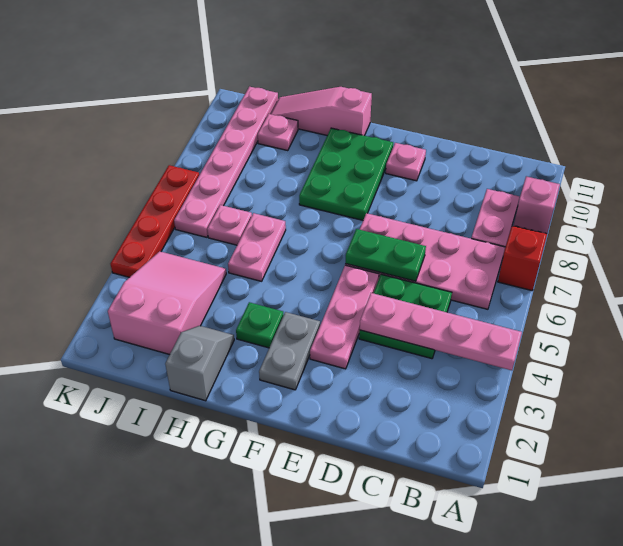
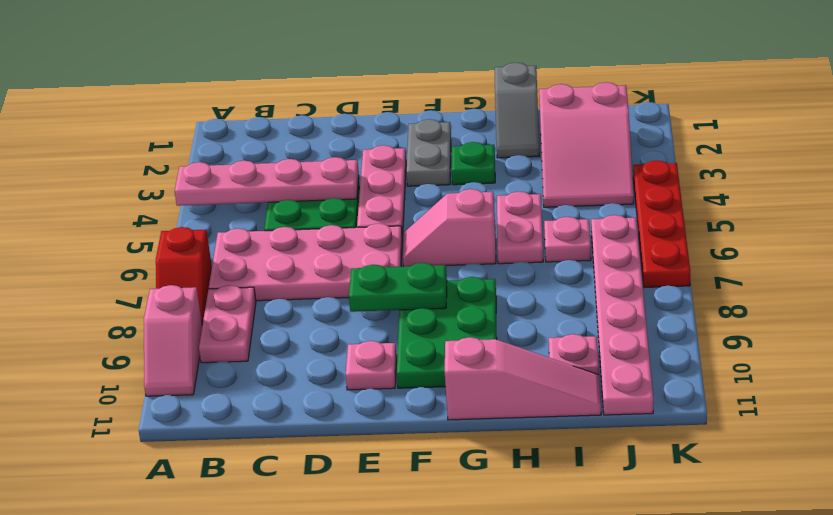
green 1x2 plate [346,229,426,281] -> green 1x2 plate moved to [349,263,447,312]
none -> pink 1x2 slope [403,189,496,267]

